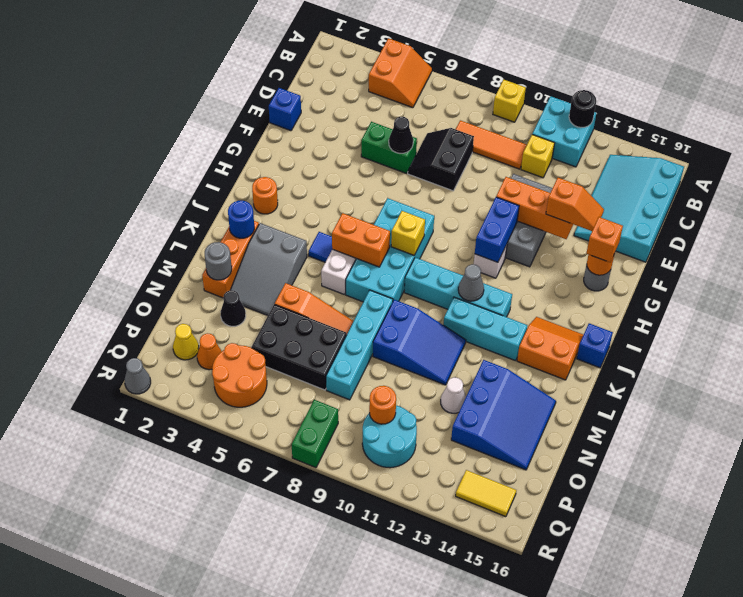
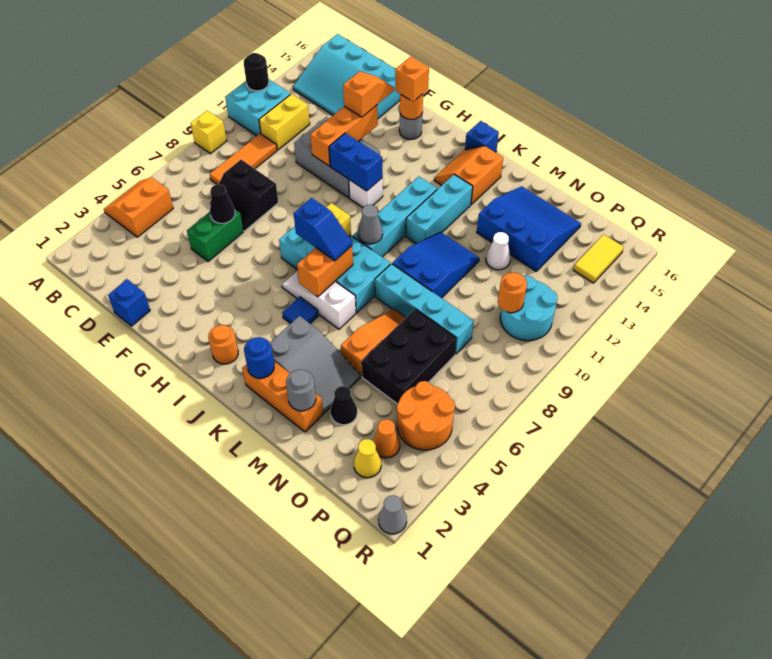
orange 2x2 slope [369,38,432,108] -> orange 2x2 slope turned to [104,177,173,237]
yellow 1x1 brick [521,135,555,178] -> yellow 1x2 brick [259,94,310,150]
none -> blue 1x2 slope [294,198,352,261]
grey 1x1 cone [458,264,484,301] -> grey 1x1 cone moved to [358,205,383,244]
green 1x2 brick [292,400,338,468] -> none

